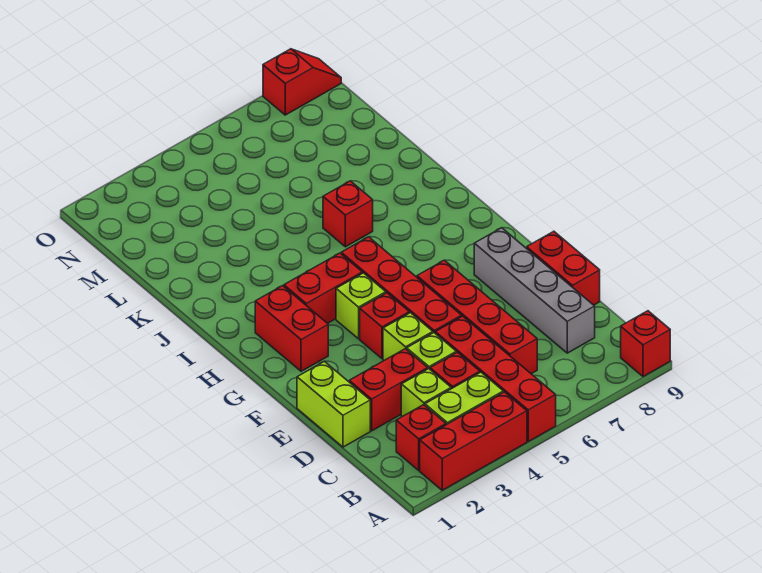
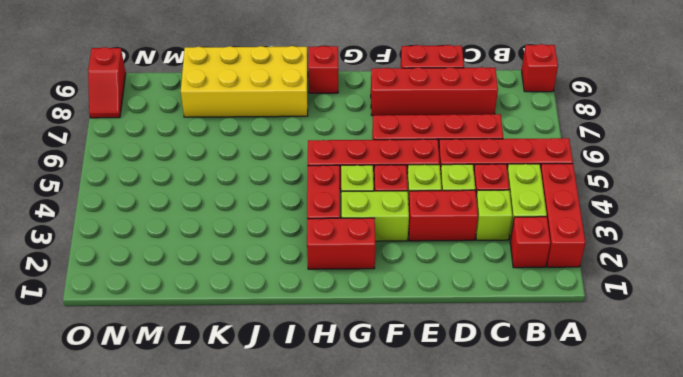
grey 1x4 brick [474,228,595,353] -> red 1x4 brick [371,67,498,116]
lime 1x2 brick [297,361,370,447] -> lime 1x2 brick moved to [341,191,409,241]
red 1x2 brick [349,349,428,431] -> red 1x2 brick turned to [408,190,478,241]
none -> yellow 2x4 brick [181,46,308,117]
red 1x1 brick [323,181,373,247] -> red 1x1 brick moved to [308,46,338,93]
red 1x2 slope [263,49,341,115] -> red 1x2 slope turned to [88,47,126,118]

